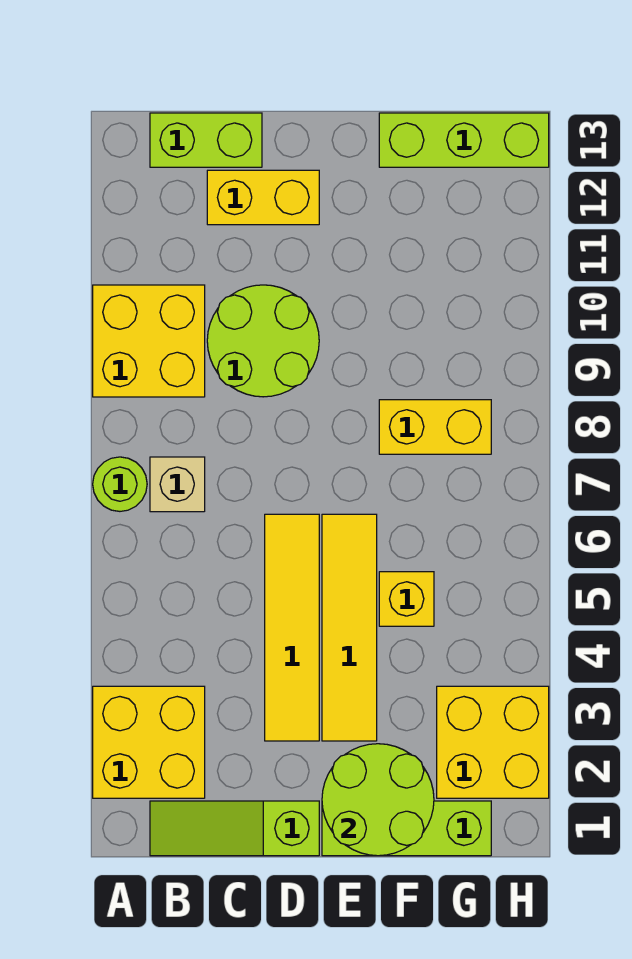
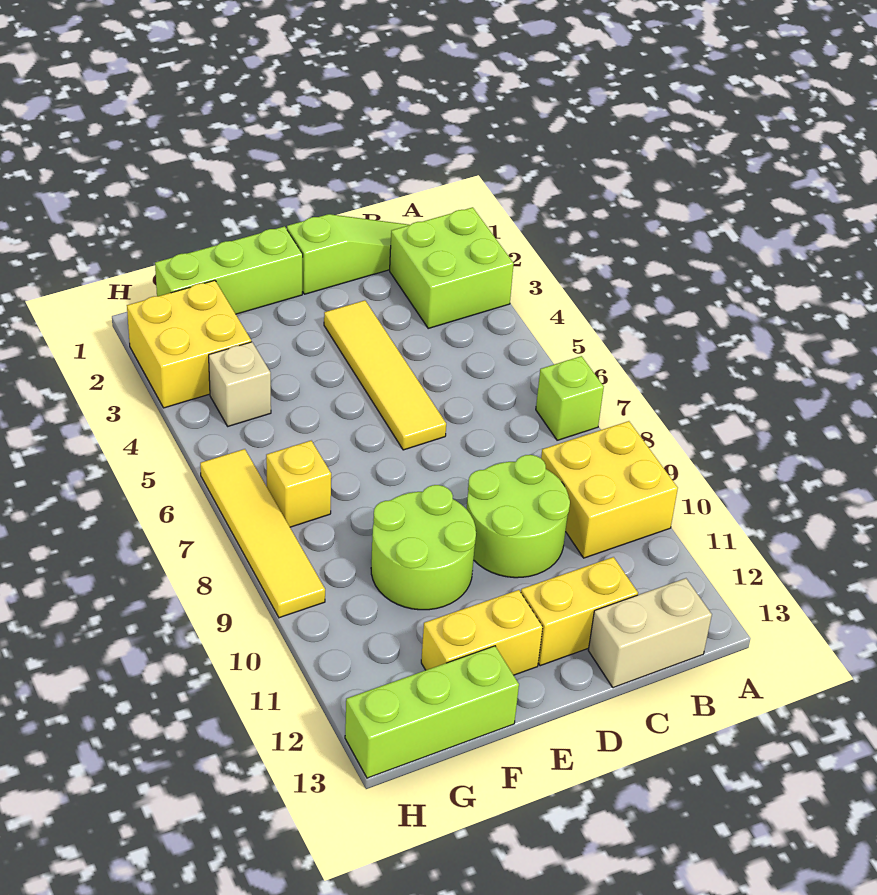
yellow 2x2 brick [93,686,205,798] -> lime 2x2 brick [390,207,514,328]
lime 1x1 round brick [93,457,147,511] -> lime 1x1 brick [536,356,604,440]
tan 1x1 brick [150,457,205,512] -> tan 1x1 brick moved to [209,342,271,426]
lime 1x2 brick [150,113,262,167] -> tan 1x2 brick [588,578,712,688]
lime 2x2 round brick [322,744,434,856] -> lime 2x2 round brick moved to [371,485,476,610]
yellow 1x4 tile [322,514,377,741] -> yellow 1x4 tile moved to [200,449,325,618]
yellow 1x1 brick [379,572,434,626] -> yellow 1x1 brick moved to [266,441,331,527]
yellow 1x2 brick [379,400,491,454] -> yellow 1x2 brick moved to [421,590,543,675]

